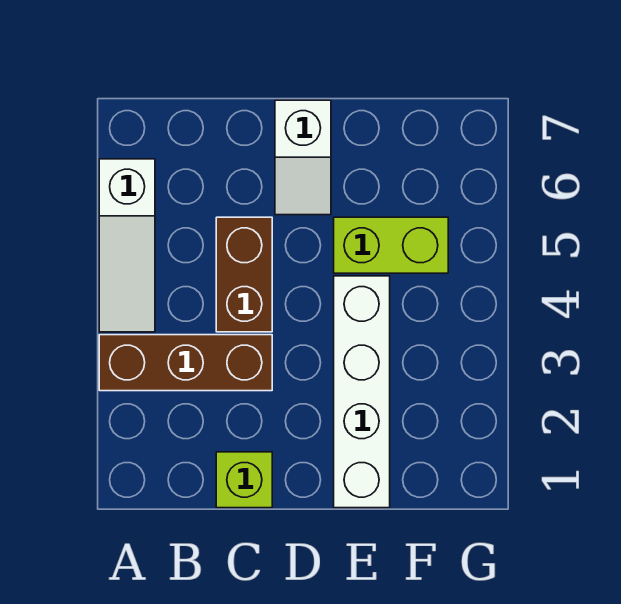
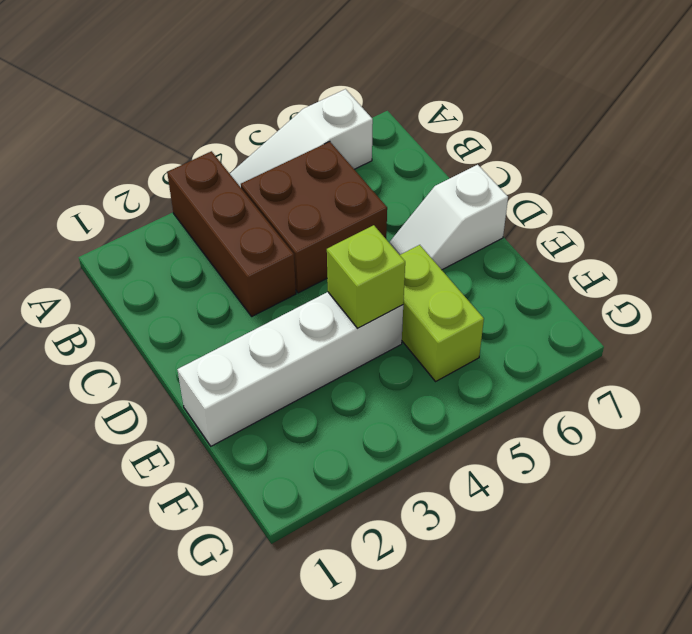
lime 1x1 brick [216,452,272,508] -> lime 1x1 brick moved to [327,225,405,328]
brown 1x2 brick [216,217,272,332] -> brown 2x2 brick [241,142,387,293]

